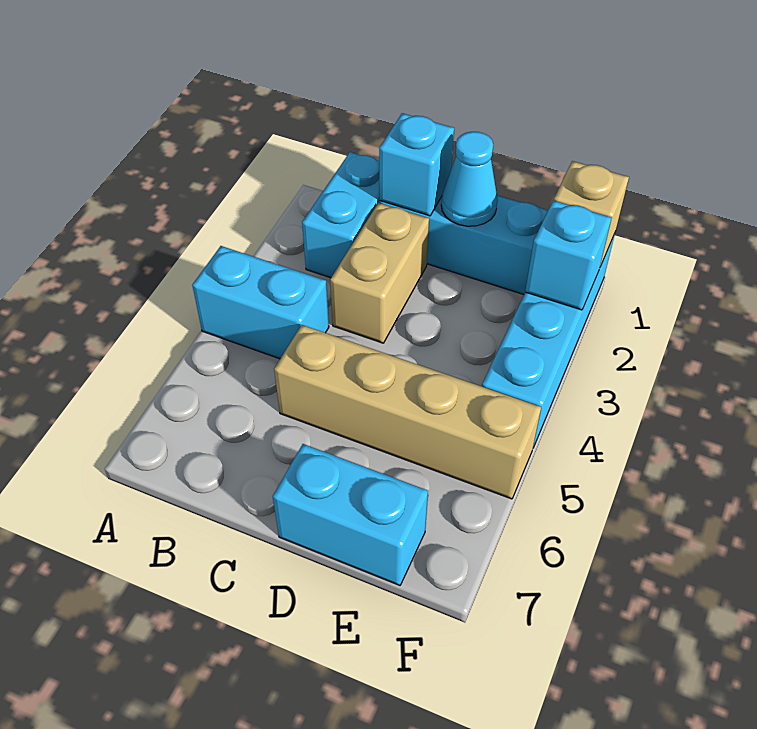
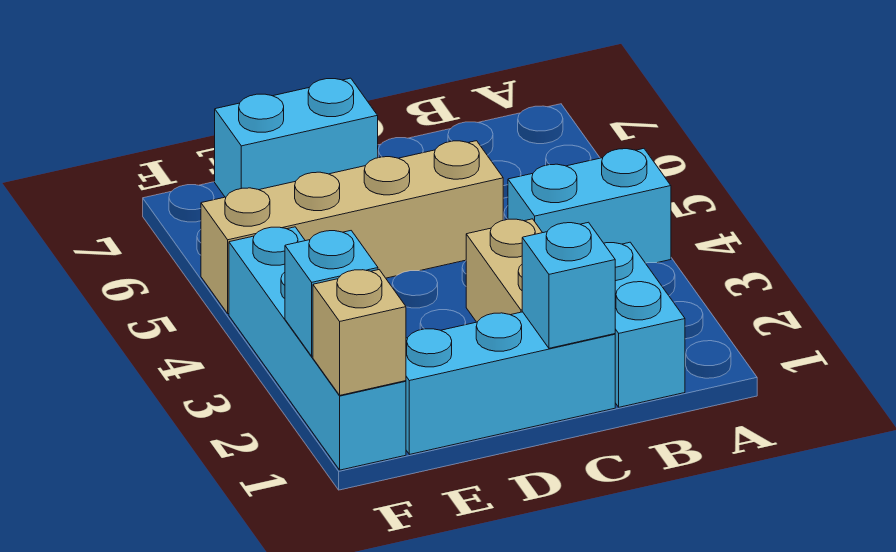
cyan 1x1 cone [441,132,498,226] -> none

